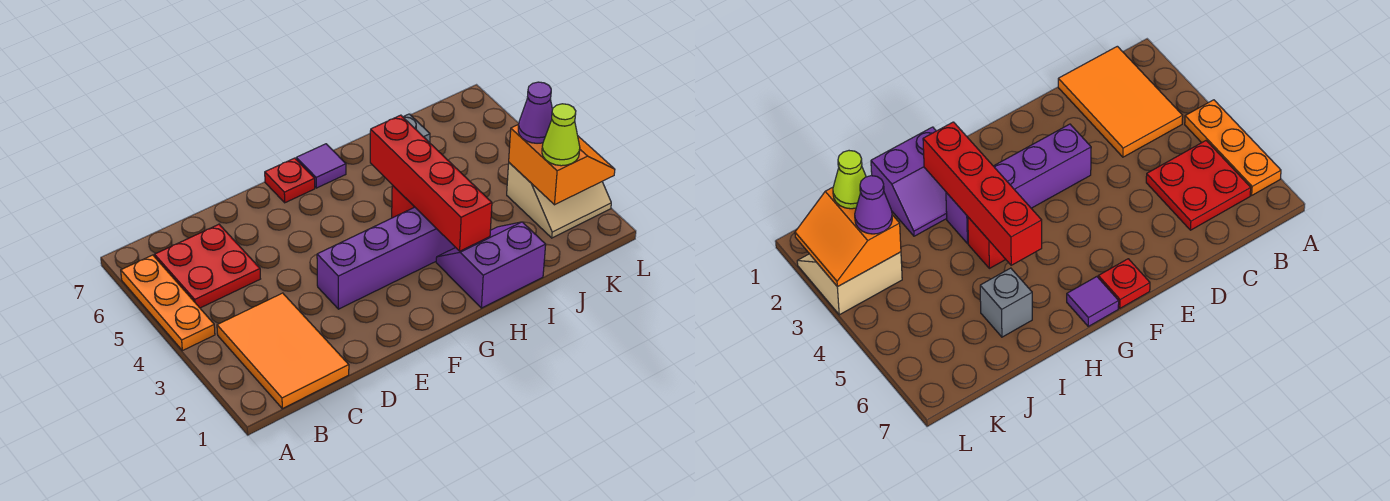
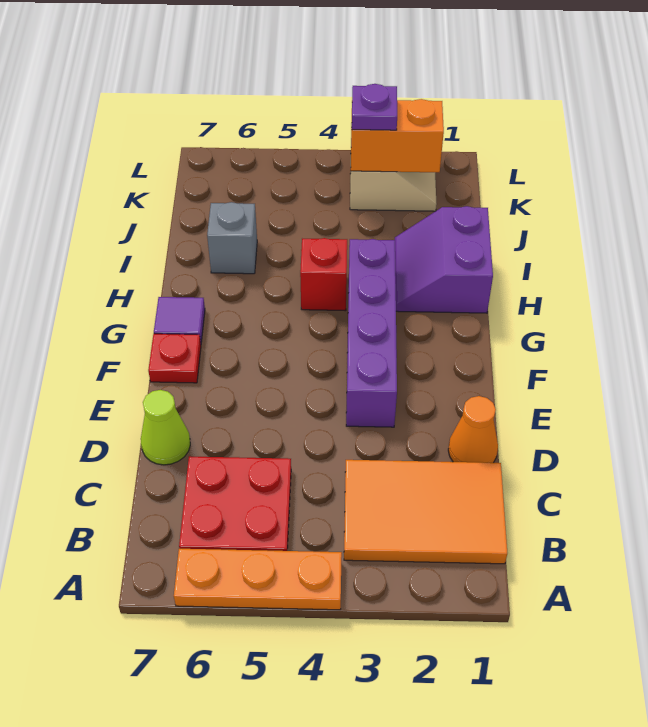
none -> orange 1x1 cone [448,396,498,463]
red 1x4 brick [370,115,492,251] -> none
lime 1x1 cone [542,104,580,166] -> lime 1x1 cone moved to [141,390,190,465]
purple 1x1 cone [518,82,553,143] -> purple 1x1 plate [351,84,397,130]

